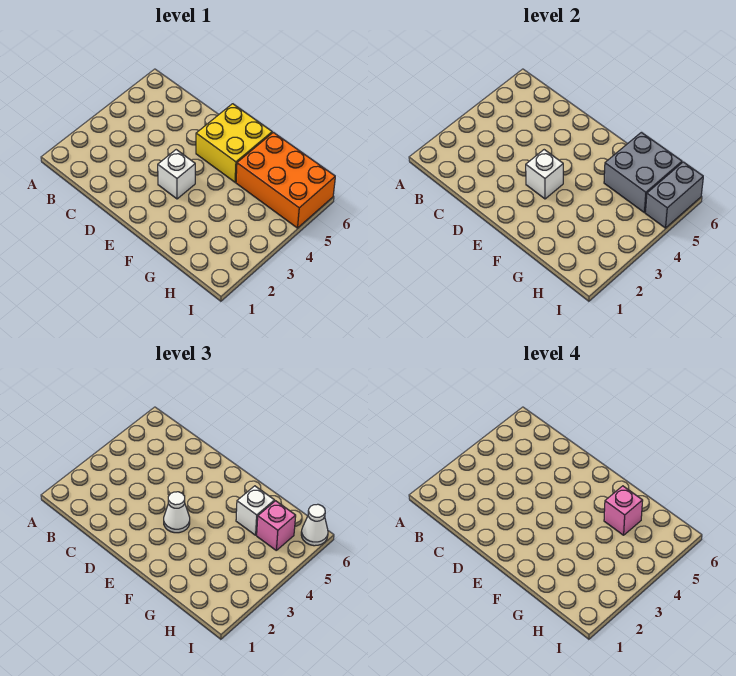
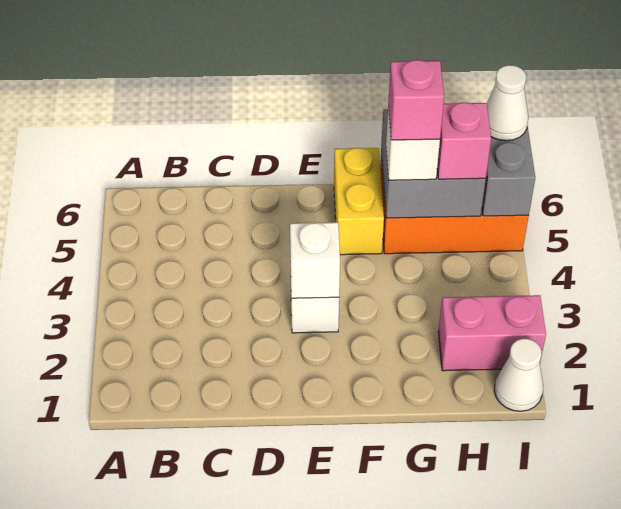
white 1x1 cone [164,492,190,533] -> white 1x1 cone moved to [494,339,543,411]
yellow 2x2 brick [196,104,272,182] -> yellow 1x2 brick [334,148,384,255]
none -> pink 1x2 brick [438,295,546,371]

